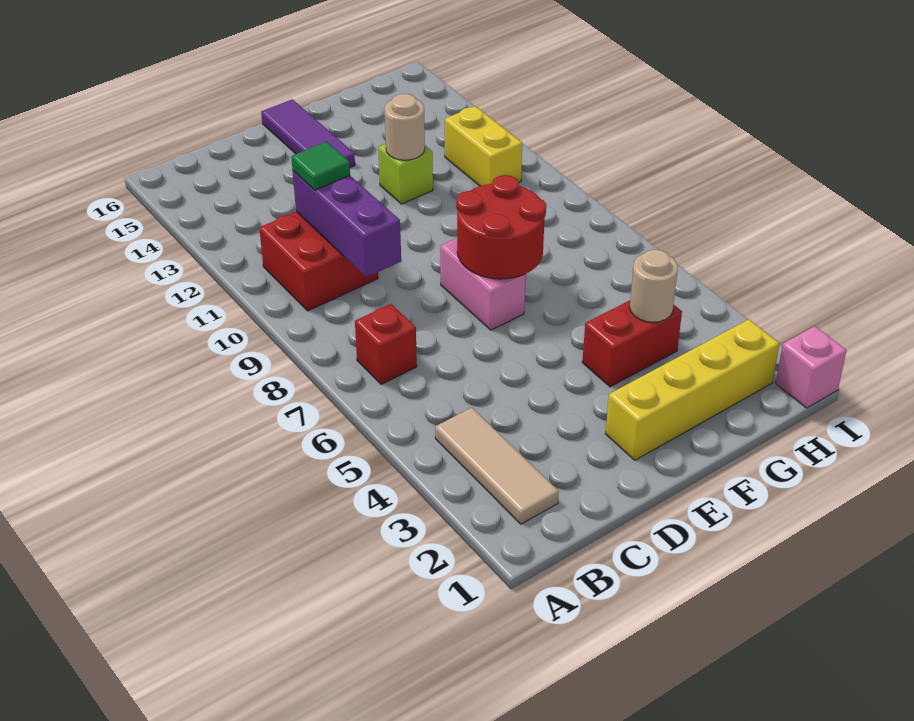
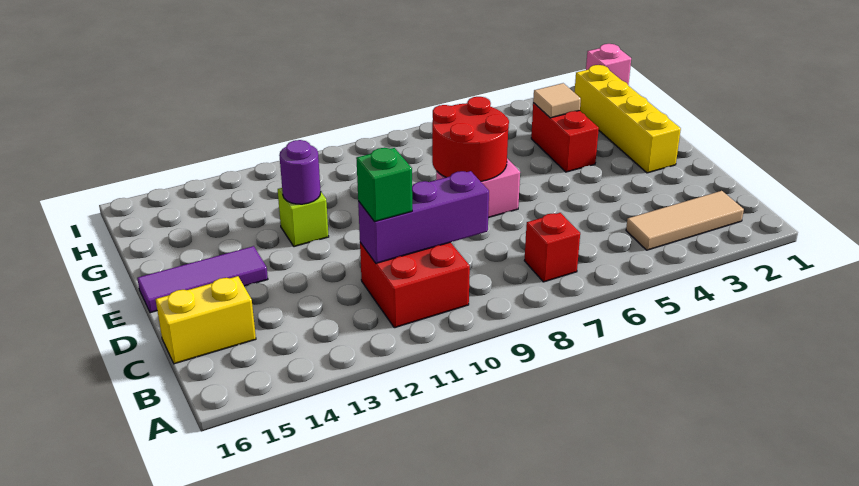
green 1x1 tile [291,142,350,190] -> green 1x1 brick [356,148,412,222]
tan 1x1 round brick [384,94,425,160] -> purple 1x1 round brick [279,140,321,204]
tan 1x1 round brick [630,250,678,322] -> tan 1x1 tile [533,83,581,118]
yellow 1x2 brick [445,106,522,186] -> yellow 1x2 brick moved to [156,276,256,364]

